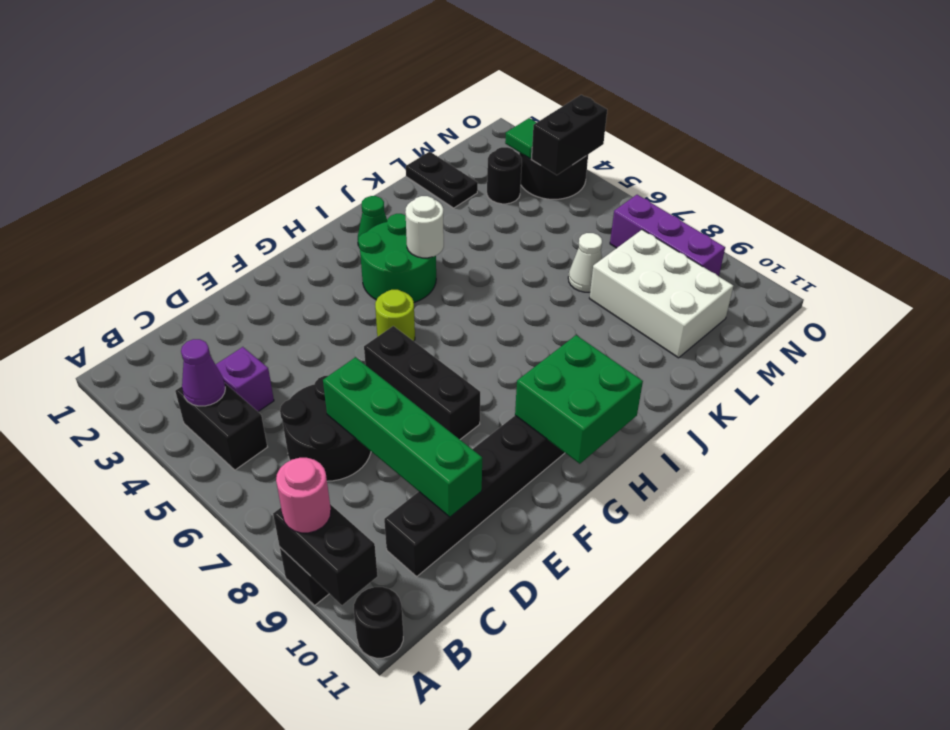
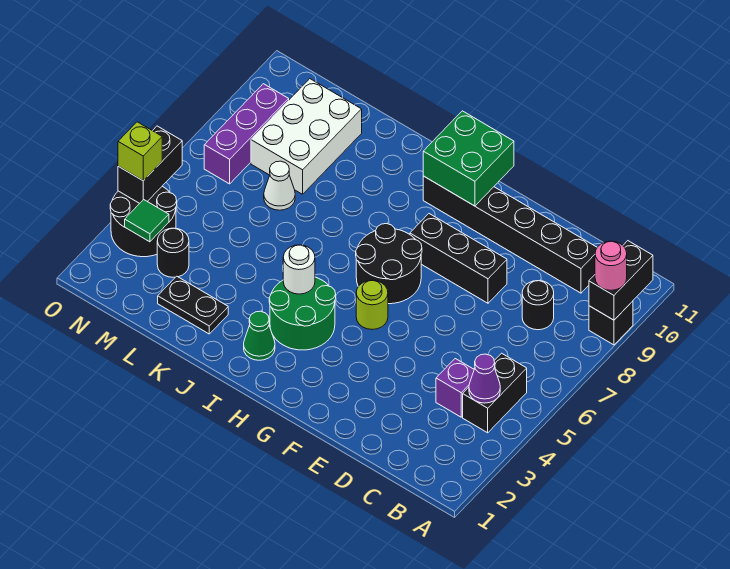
black 1x1 round brick [354,587,403,658] -> black 1x1 round brick moved to [522,281,554,330]
black 2x2 round brick [280,376,371,481] -> black 2x2 round brick moved to [356,224,422,304]
green 1x4 brick [323,357,482,517] -> none
black 1x3 brick [364,326,480,439] -> black 1x3 brick turned to [410,214,507,303]
black 1x2 plate [406,152,478,208] -> black 1x2 plate turned to [158,276,228,334]
black 1x2 brick [531,95,607,175] -> black 1x2 brick turned to [118,126,182,203]
none -> lime 1x1 brick [118,122,162,181]

